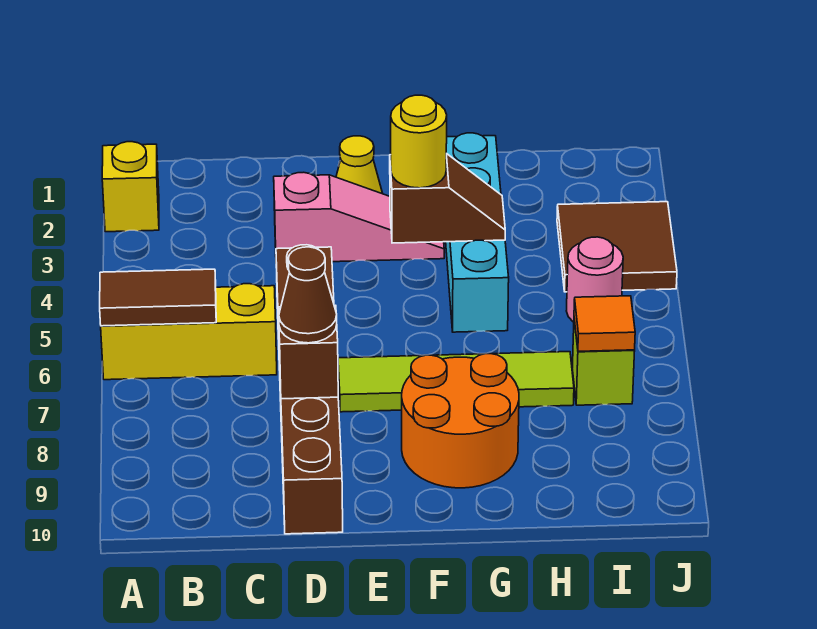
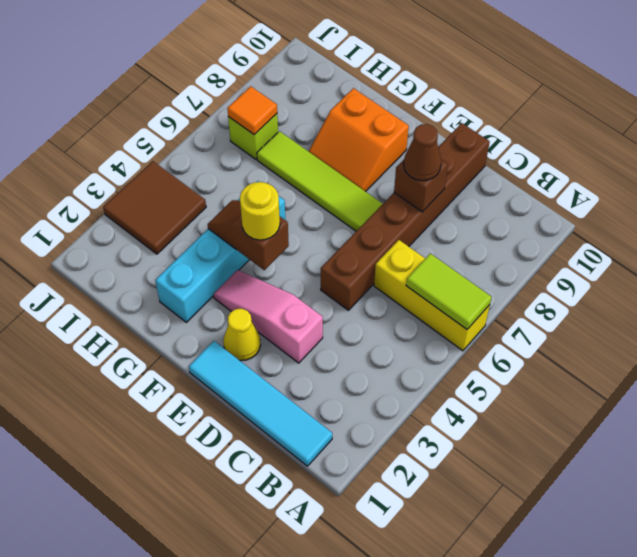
yellow 1x1 brick [102,142,159,232] -> none
brown 1x2 tile [100,269,216,326] -> lime 1x2 tile [406,254,492,329]
none -> cyan 1x4 tile [189,341,332,466]
orange 2x2 round brick [402,354,519,488] -> orange 2x2 slope [309,88,409,192]
pink 1x1 round brick [566,237,623,322] -> none

